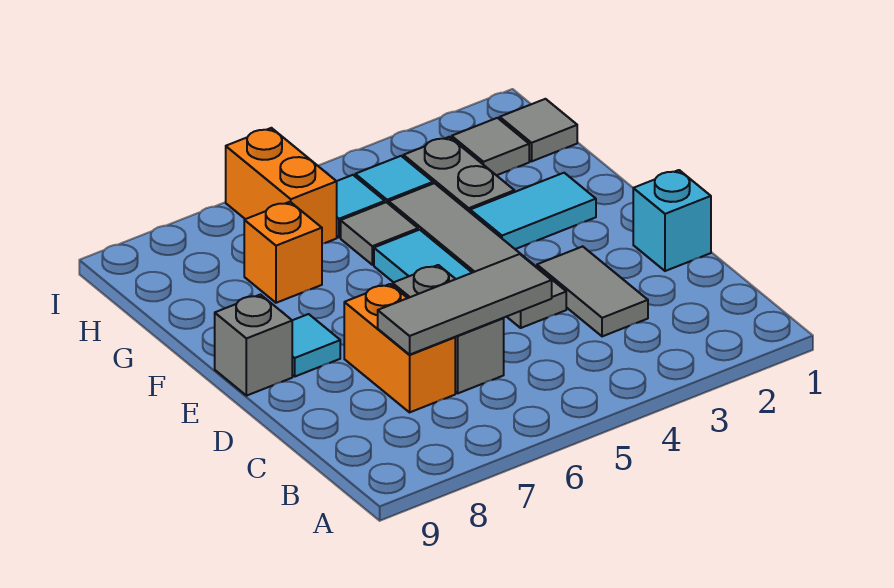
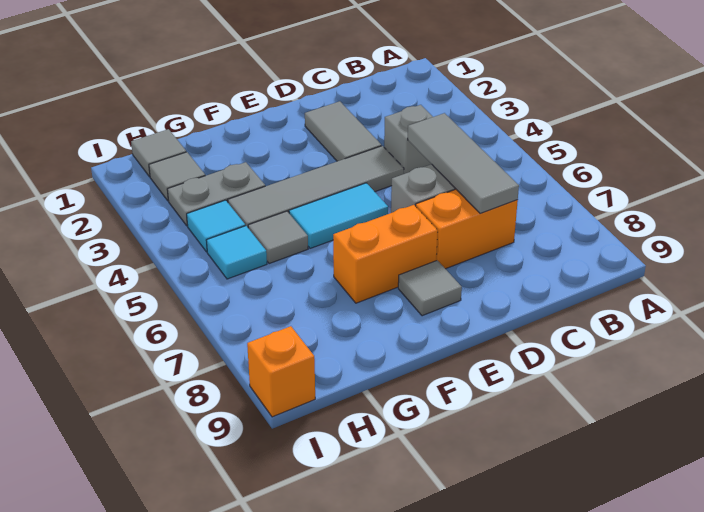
grey 1x2 tile [537,246,648,336] -> grey 1x2 tile turned to [305,101,381,161]
cyan 1x1 brick [633,170,711,271] -> none
cyan 1x1 tile [292,314,340,376] -> grey 1x1 tile [398,260,462,316]
grey 1x1 brick [215,295,292,396] -> grey 1x1 brick moved to [384,105,433,174]
cyan 1x2 tile [470,173,596,249] -> none
orange 1x1 brick [244,202,322,303] -> orange 1x1 brick moved to [247,326,315,417]
orange 1x2 brick [226,128,337,244] -> orange 1x2 brick moved to [333,205,438,303]

